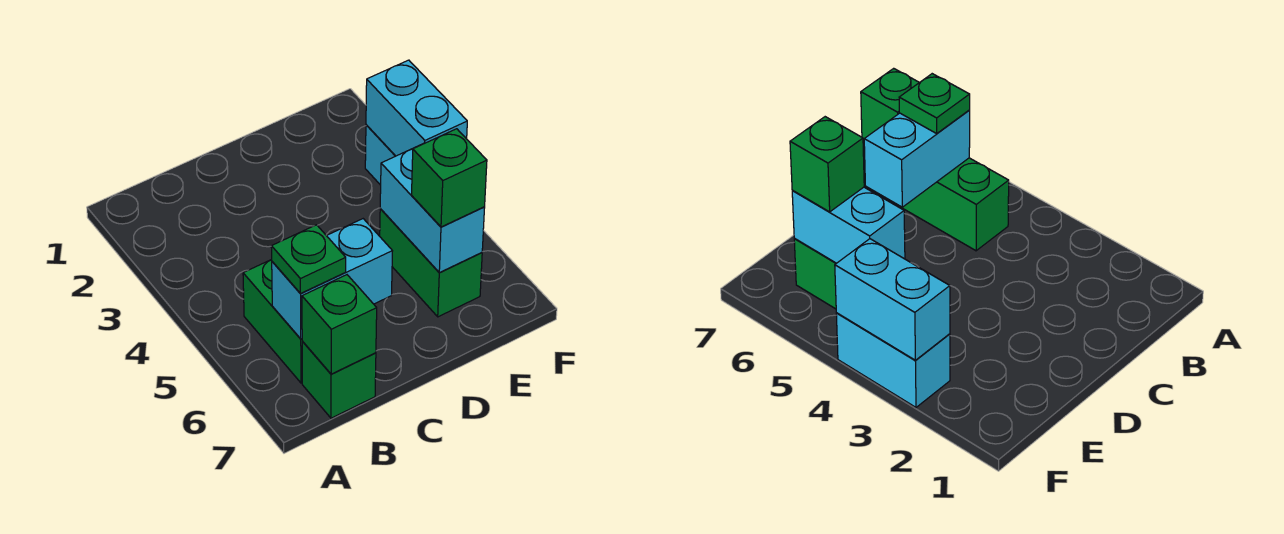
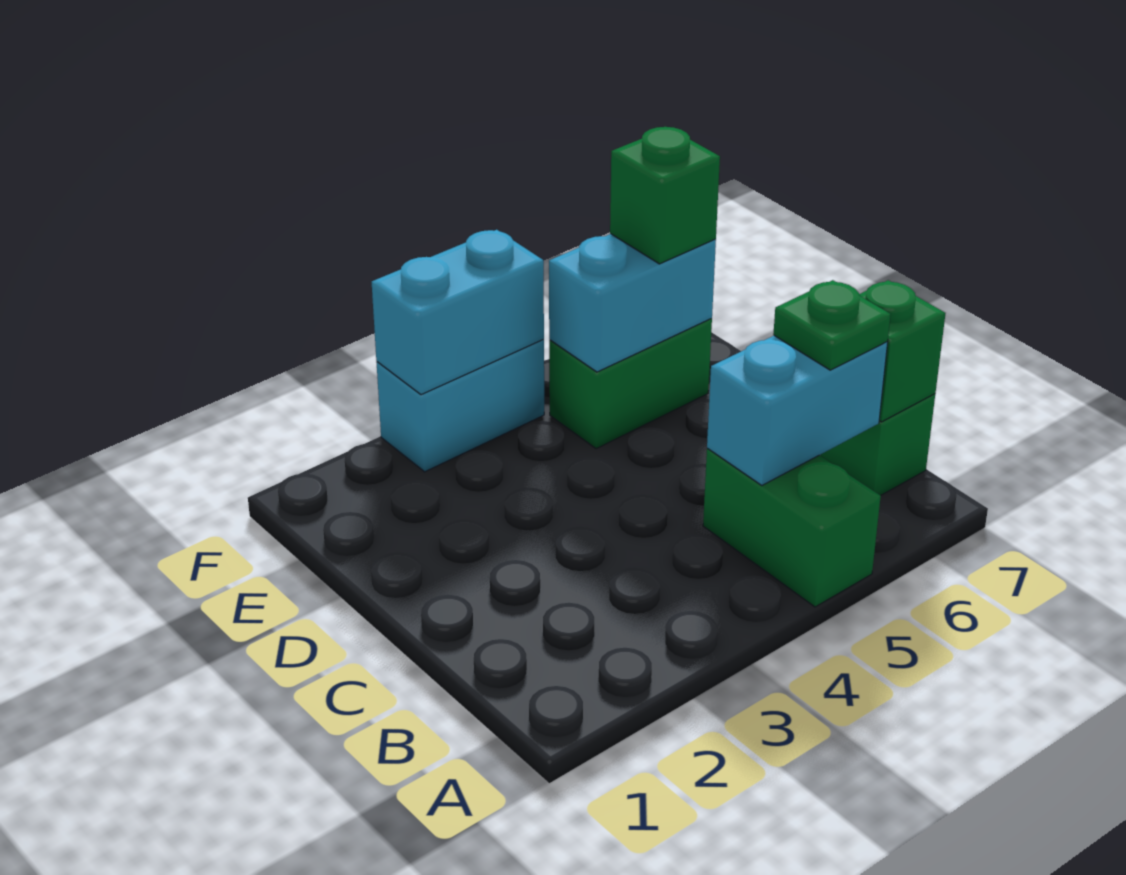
green 1x2 brick [243,259,302,383] -> green 1x2 brick turned to [703,448,881,607]
cyan 1x2 brick [272,219,392,339] -> cyan 1x2 brick turned to [707,336,888,486]

